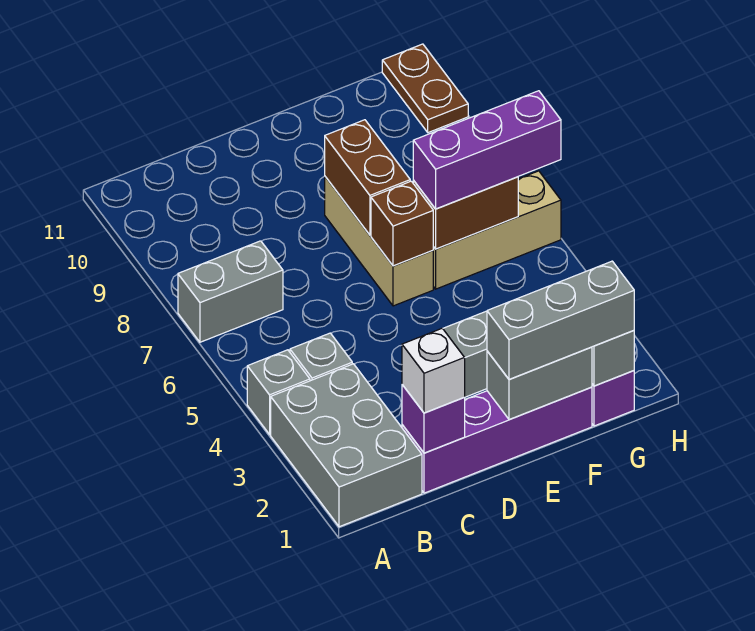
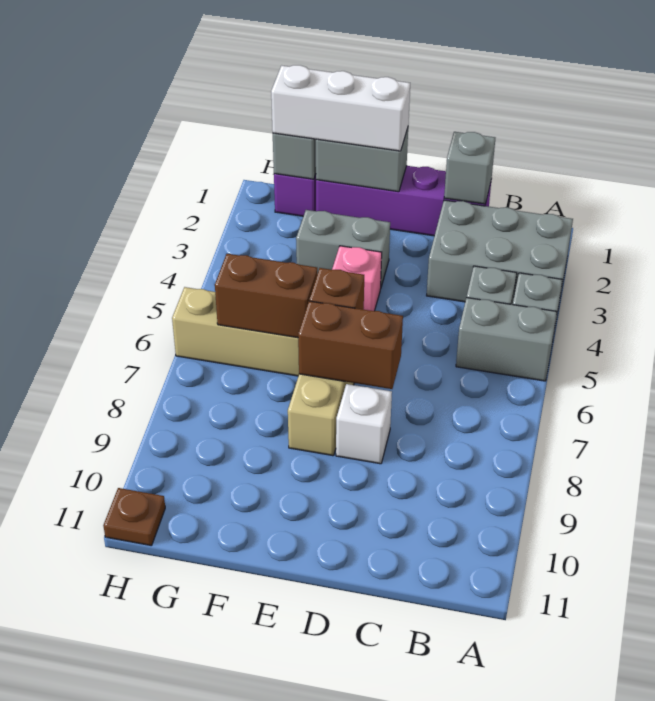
grey 2x3 brick [271,364,422,527] -> grey 2x3 brick turned to [427,200,573,308]
grey 1x2 brick [178,241,283,342] -> grey 1x2 brick moved to [456,298,557,381]
purple 1x1 brick [402,385,465,453] -> grey 1x1 brick [444,132,495,204]
white 1x1 brick [402,328,465,413] -> white 1x1 brick moved to [336,384,392,464]
grey 1x3 brick [487,261,634,380] -> white 1x3 brick [271,65,410,151]
none -> pink 1x1 brick [332,246,382,311]
brown 1x2 brick [325,120,410,235] -> brown 1x2 brick turned to [298,301,403,389]
purple 1x3 brick [413,91,561,209] -> none
brown 1x2 plate [382,44,468,133] -> brown 1x1 plate [103,488,165,546]

